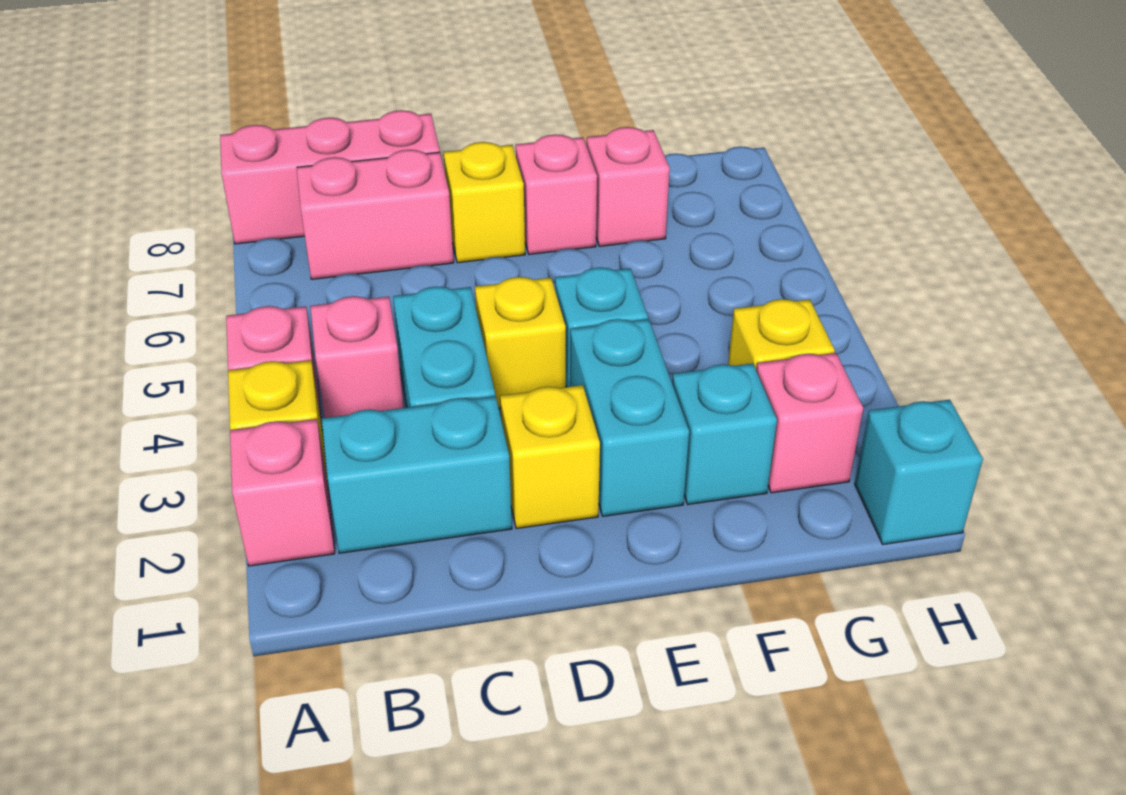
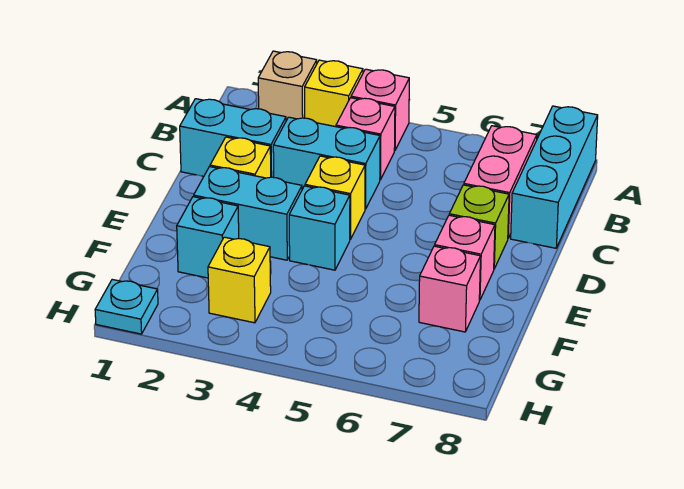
pink 1x1 brick [230,419,335,566] -> tan 1x1 brick [258,51,317,121]
pink 1x3 brick [220,110,440,244] -> cyan 1x3 brick [511,106,598,248]
cyan 1x2 brick [322,396,512,553] -> cyan 1x2 brick turned to [180,99,286,177]
yellow 1x1 brick [444,142,525,263] -> lime 1x1 brick [449,185,509,269]
pink 1x1 brick [756,353,863,493] -> none
cyan 1x1 brick [855,400,983,544] -> cyan 1x1 plate [95,280,158,334]

